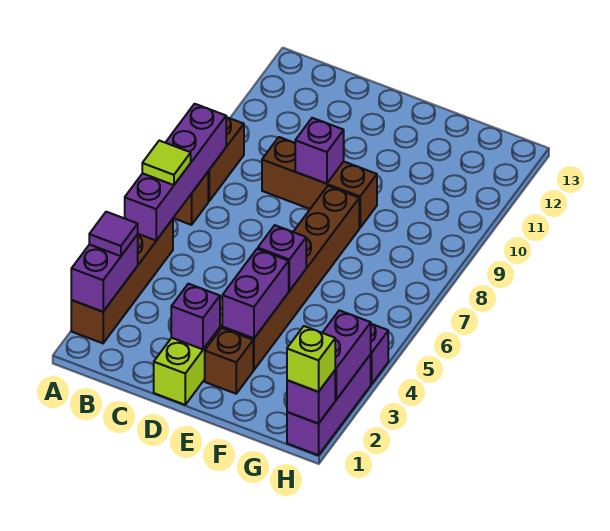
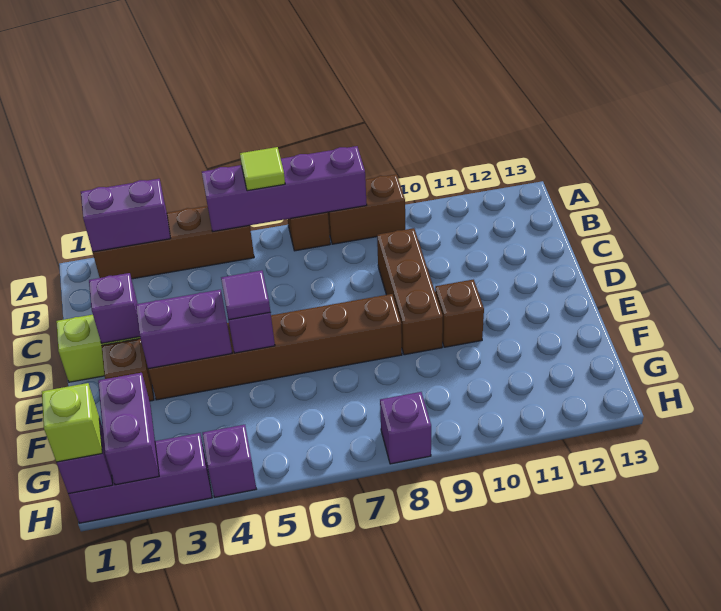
purple 1x1 tile [89,212,138,256] -> purple 1x1 tile moved to [221,270,270,320]
purple 1x1 brick [295,118,344,184] -> purple 1x1 brick moved to [380,392,431,464]
none -> brown 1x1 brick [435,280,484,347]
purple 1x2 brick [322,310,371,400] -> purple 1x2 brick turned to [98,373,159,485]

